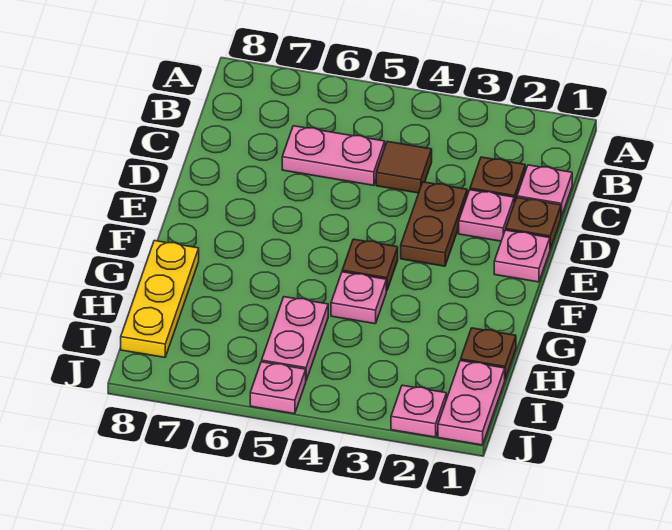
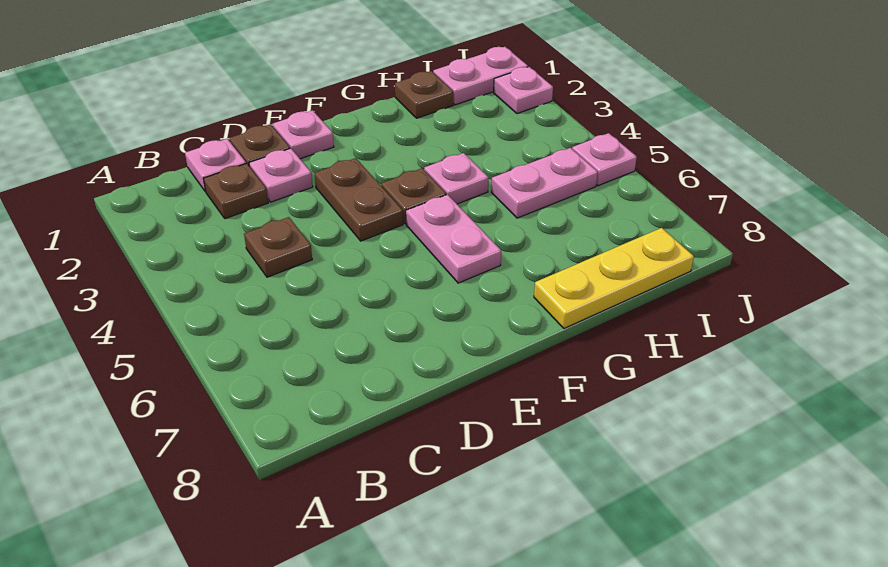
brown 1x1 tile [376,142,432,193] -> brown 1x1 plate [244,217,312,277]
pink 1x2 plate [282,126,385,185] -> pink 1x2 plate moved to [406,195,501,283]
brown 1x2 plate [401,182,467,266] -> brown 1x2 plate turned to [315,158,403,241]

